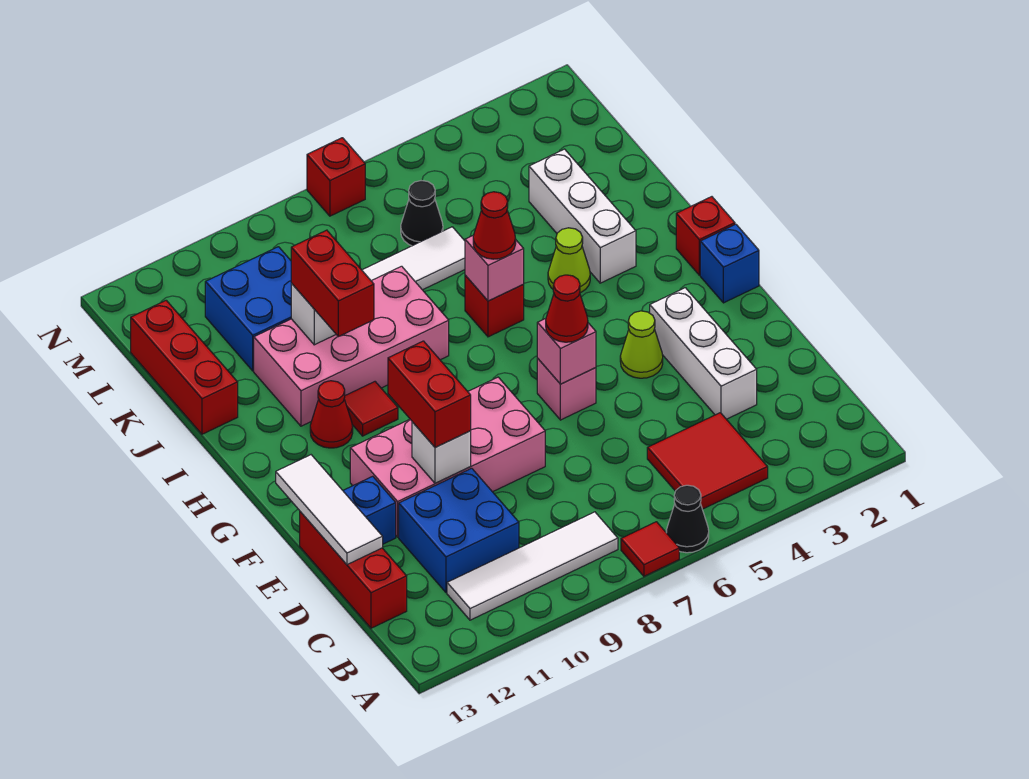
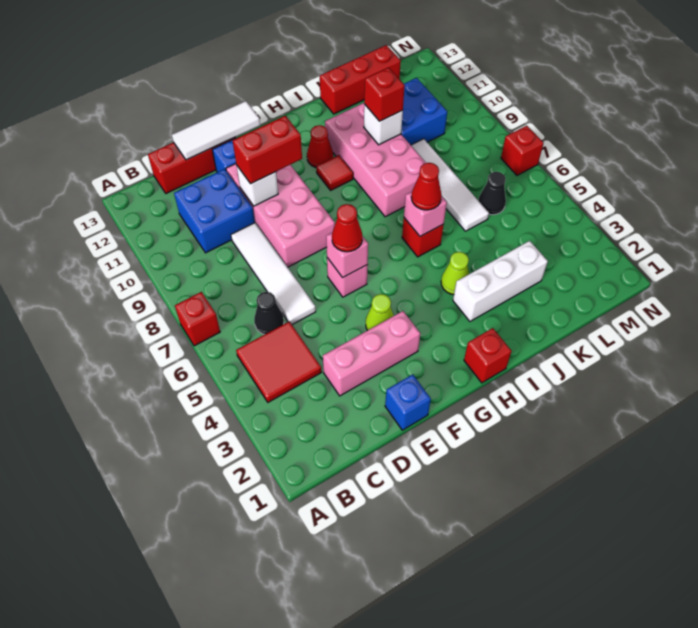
black 1x1 cone [666,485,709,553] -> black 1x1 cone moved to [254,292,284,334]
red 1x1 tile [621,522,679,576] -> red 1x1 brick [175,292,220,346]
white 1x4 tile [447,512,618,620] -> white 1x4 tile moved to [231,223,316,325]
white 1x3 brick [650,288,757,419] -> pink 1x3 brick [323,311,420,396]
blue 1x1 brick [700,224,759,303] -> blue 1x1 brick moved to [385,374,431,430]
red 1x2 brick [291,230,374,337] -> red 1x1 brick [364,68,405,121]

